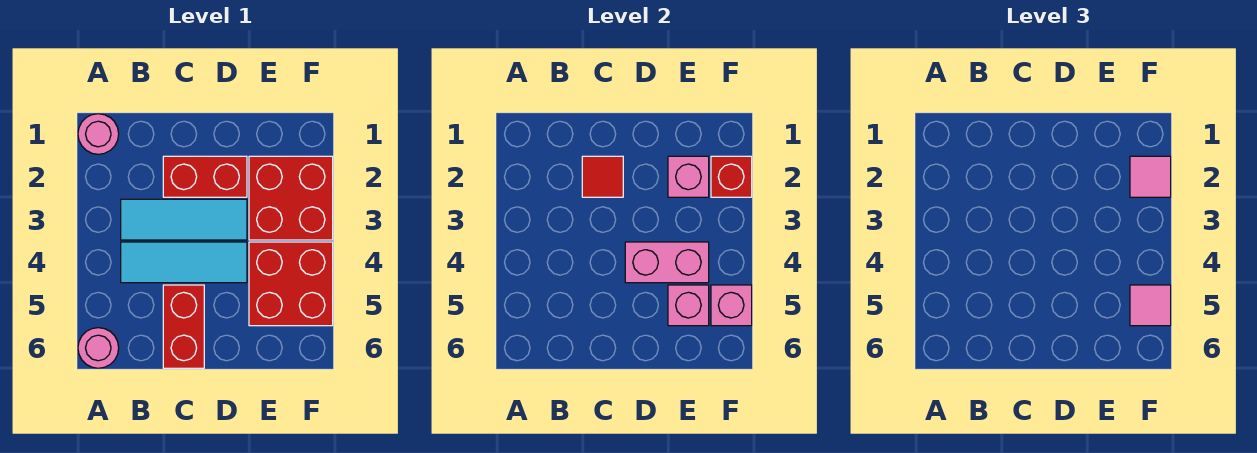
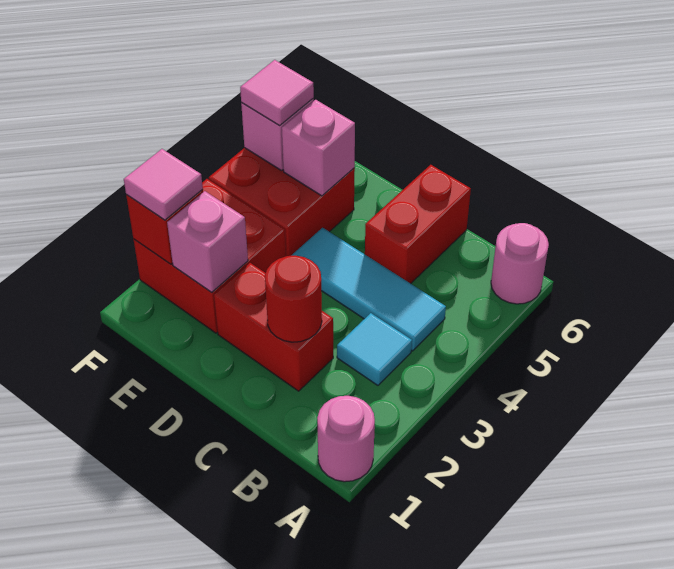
cyan 1x3 tile [121,199,247,240] -> cyan 1x1 tile [337,313,412,385]
red 1x1 tile [582,156,623,197] -> red 1x1 round brick [265,256,322,342]
pink 1x2 brick [625,242,709,283] -> none

